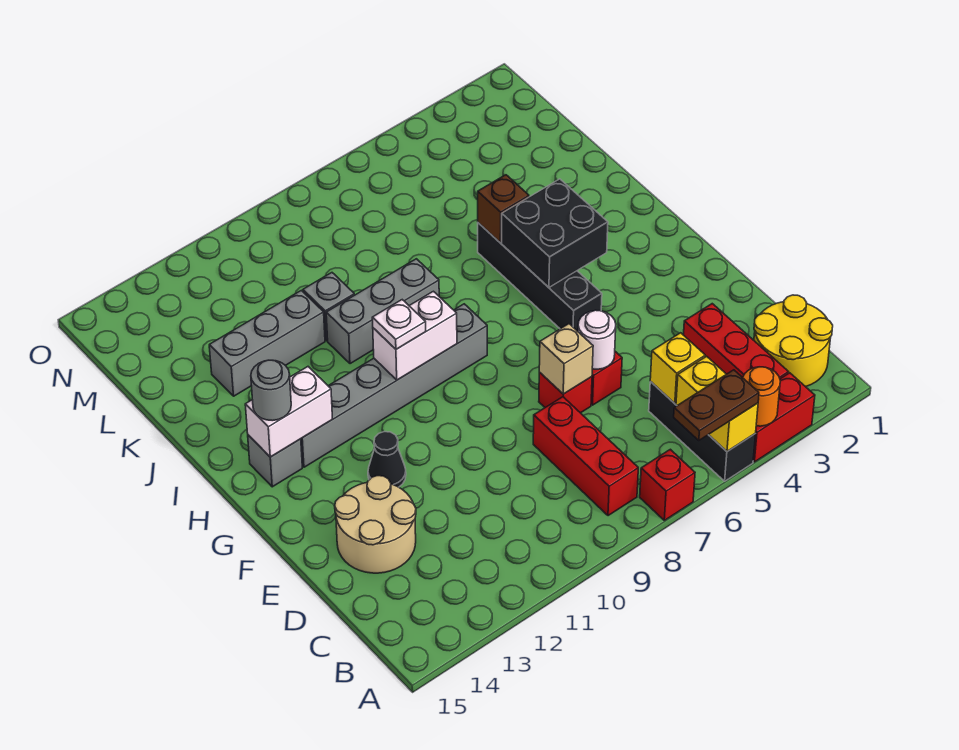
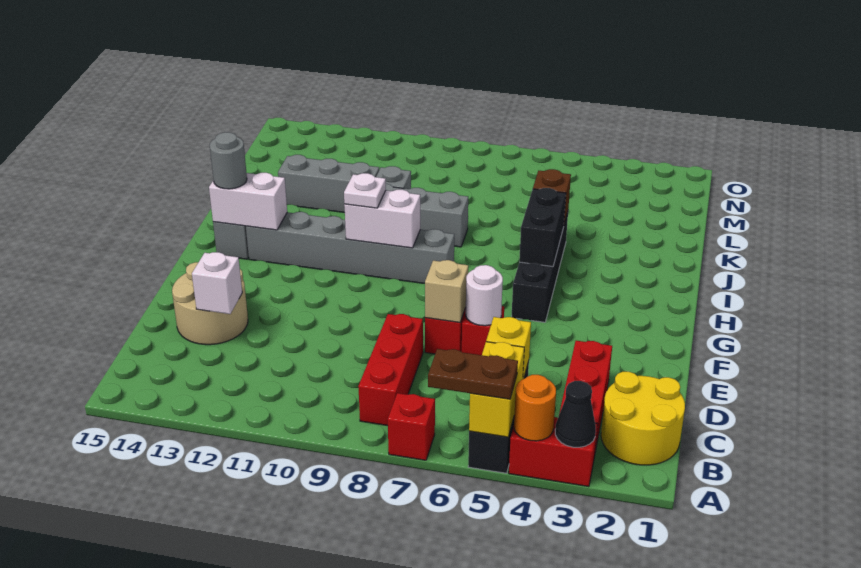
none -> white 1x1 brick [192,252,242,314]
black 1x1 cone [368,432,406,487] -> black 1x1 cone moved to [555,381,596,447]
black 2x2 brick [502,179,608,287] -> black 1x2 brick [519,188,566,266]

